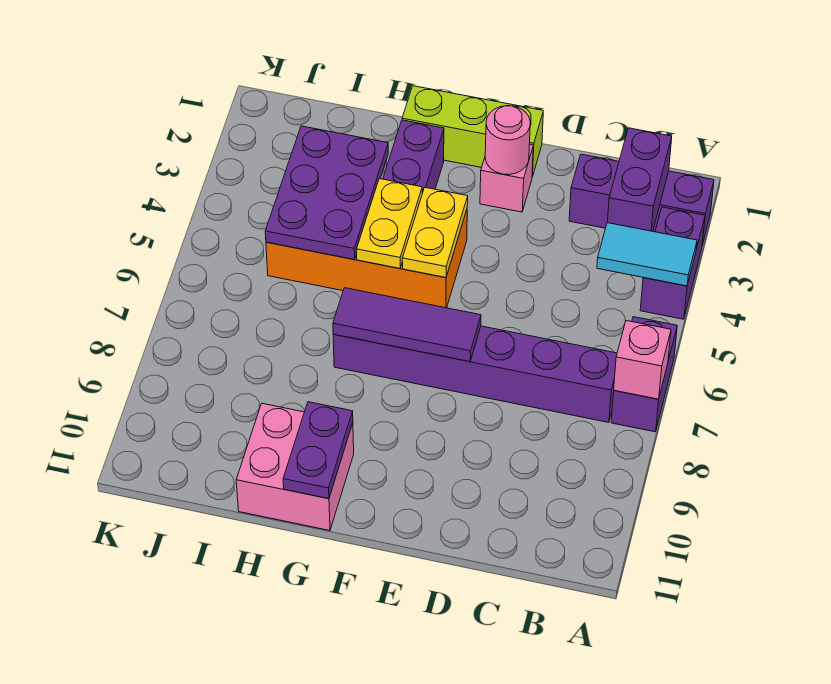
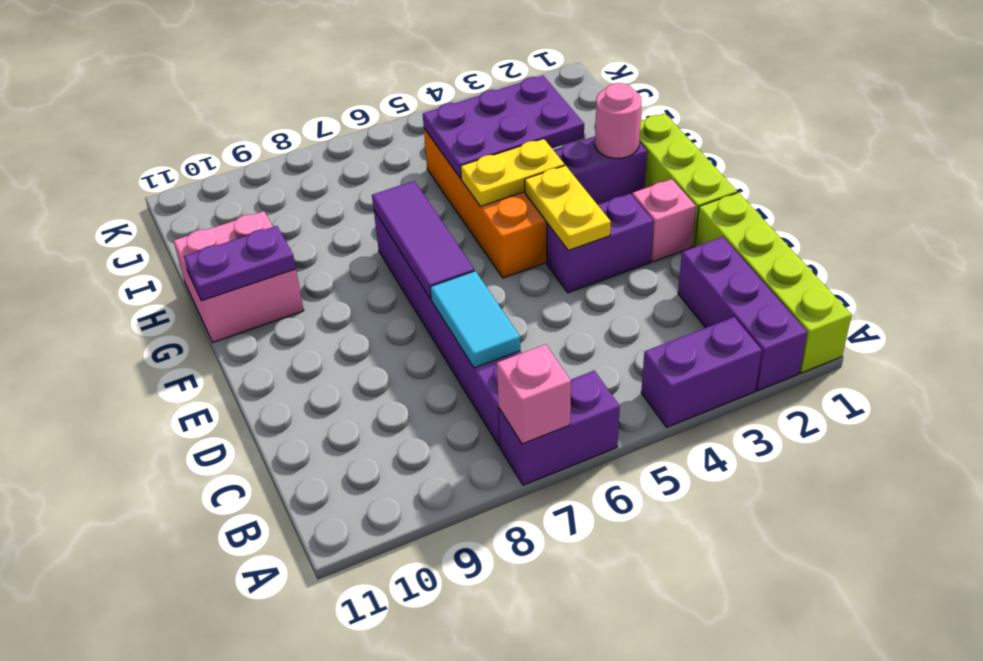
none -> lime 1x4 brick [695,193,852,373]
cyan 1x2 tile [597,223,697,286] -> cyan 1x2 tile moved to [430,271,520,368]
purple 1x2 brick [607,128,672,231] -> purple 1x2 brick moved to [547,194,653,293]
pink 1x1 round brick [485,106,530,175] -> pink 1x1 round brick moved to [595,83,642,158]
yellow 1x2 plate [402,187,468,278] -> yellow 1x2 plate turned to [525,165,611,250]

